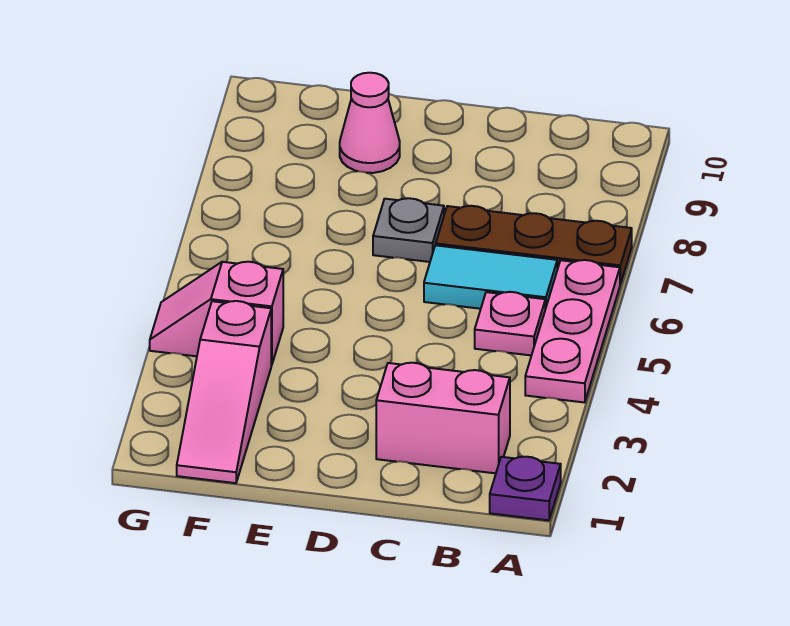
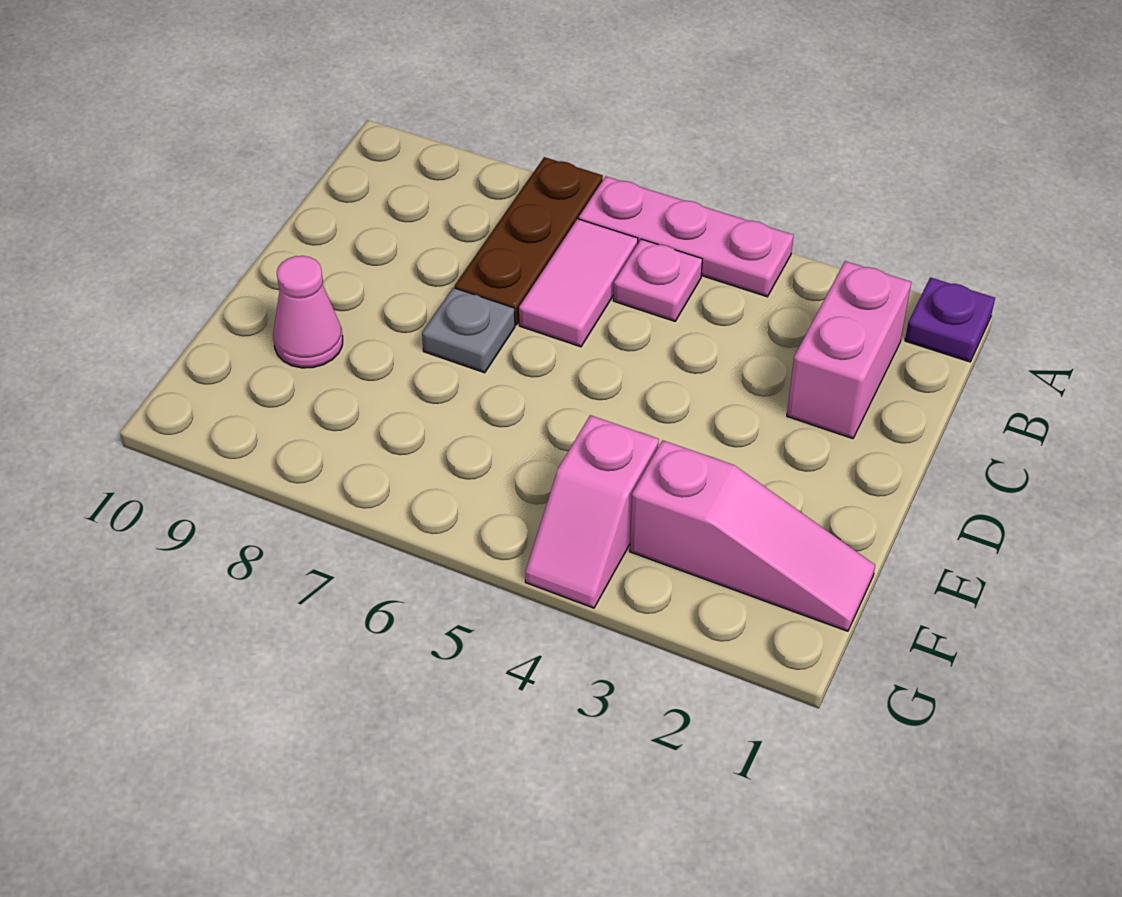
cyan 1x2 tile [424,245,557,309] -> pink 1x2 tile [519,219,638,347]

